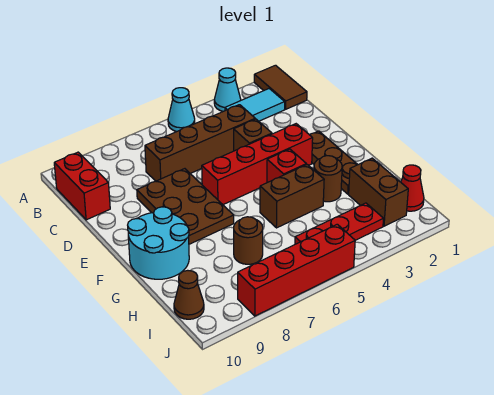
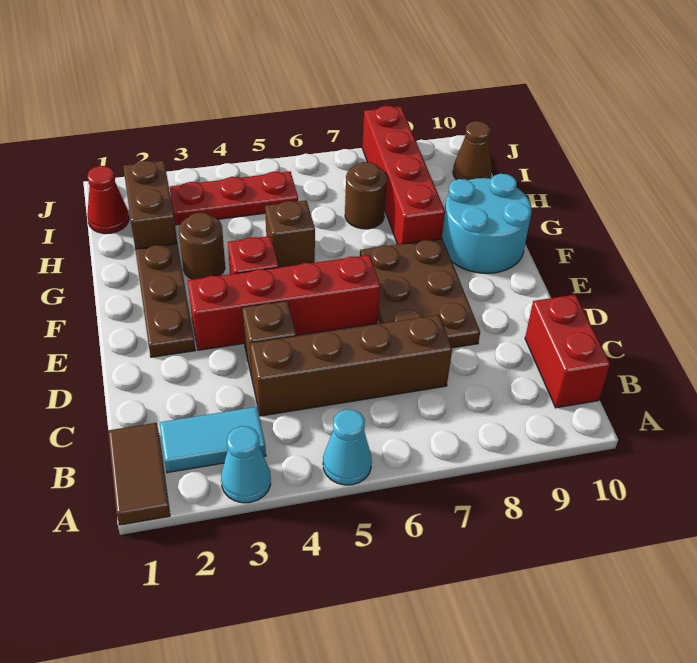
brown 1x2 brick [260,165,324,228] -> brown 1x1 brick [265,200,315,267]
red 1x4 brick [238,224,355,316] -> red 1x4 brick turned to [362,106,445,245]

